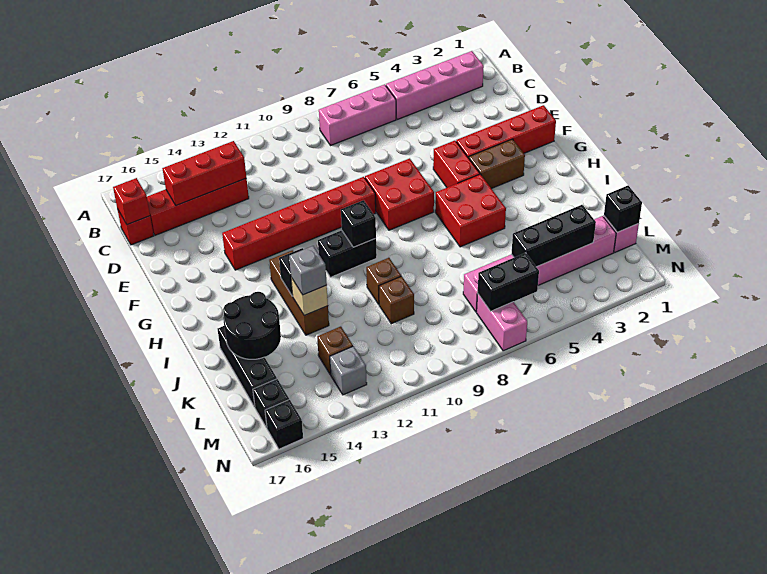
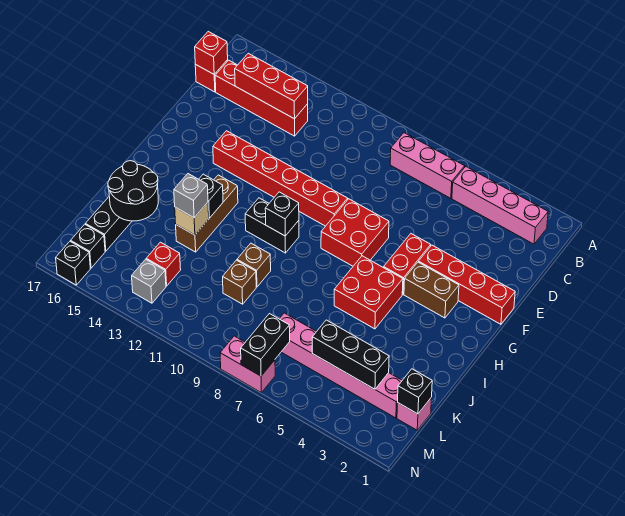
brown 1x1 brick [317,327,353,374] -> red 1x1 brick [146,242,181,286]
black 1x2 brick [478,253,539,311] -> black 1x2 brick turned to [241,314,290,376]
pink 1x2 brick [477,294,527,351] -> pink 1x2 brick turned to [220,336,275,392]

